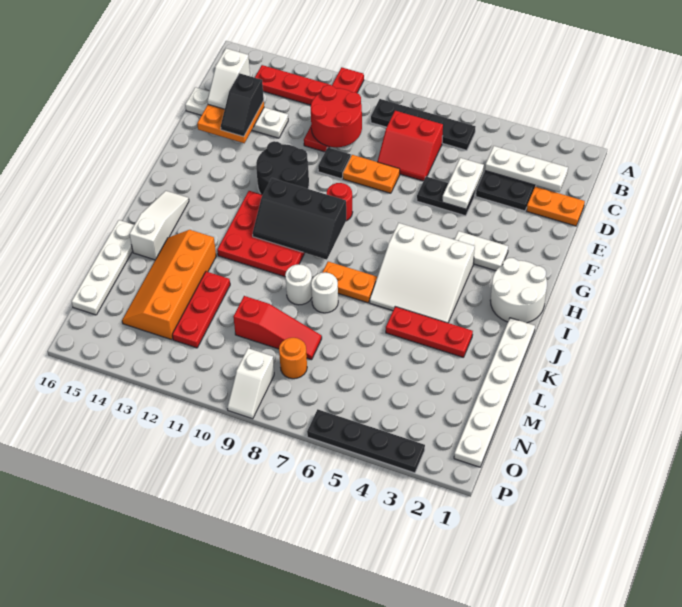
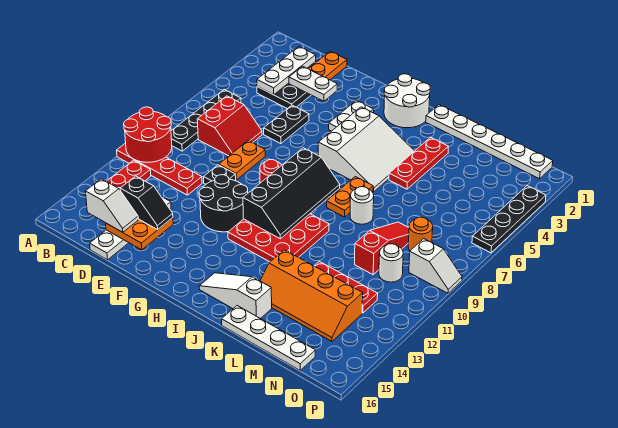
red 2x2 round brick [311,85,362,147] -> red 2x2 round brick moved to [124,107,172,162]
white 1x2 plate [442,158,484,209] -> white 1x2 plate moved to [289,66,337,101]
black 2x3 slope [253,178,346,260] -> black 2x4 slope [243,148,340,239]
white 1x1 round brick [285,264,312,305] -> white 1x1 round brick moved to [379,244,403,282]

